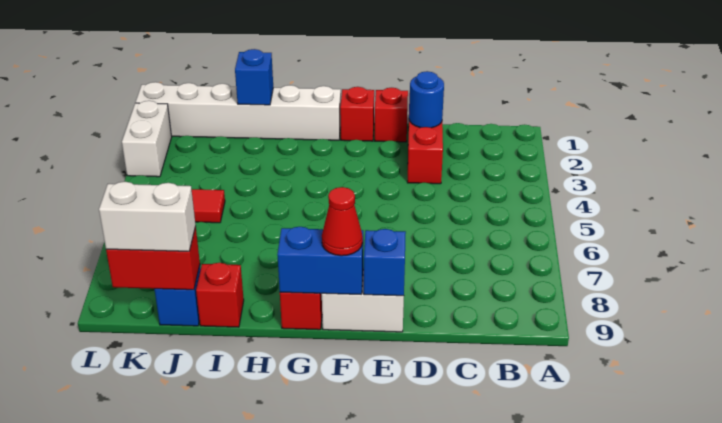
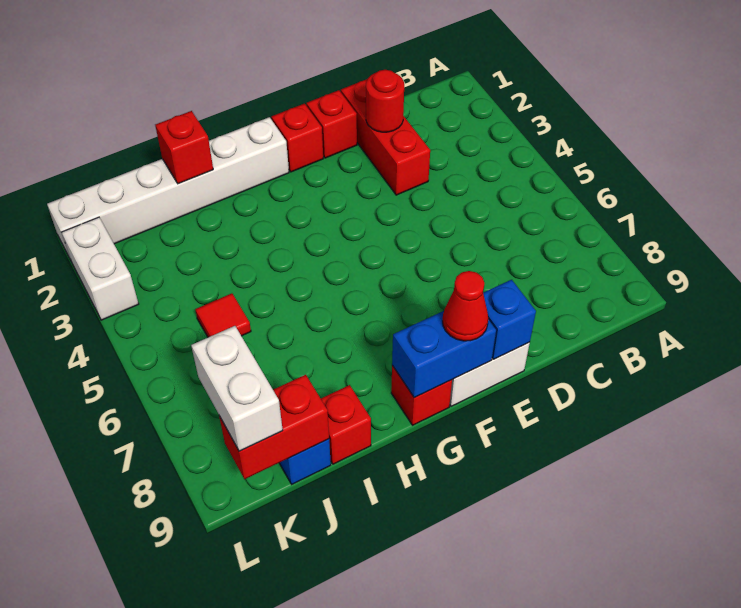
blue 1x1 round brick [409,71,444,128] -> red 1x1 round brick [366,70,404,132]
blue 1x1 brick [235,49,273,105] -> red 1x1 brick [155,111,213,184]
white 1x2 brick [99,182,196,251] -> white 1x2 brick turned to [191,326,283,451]

